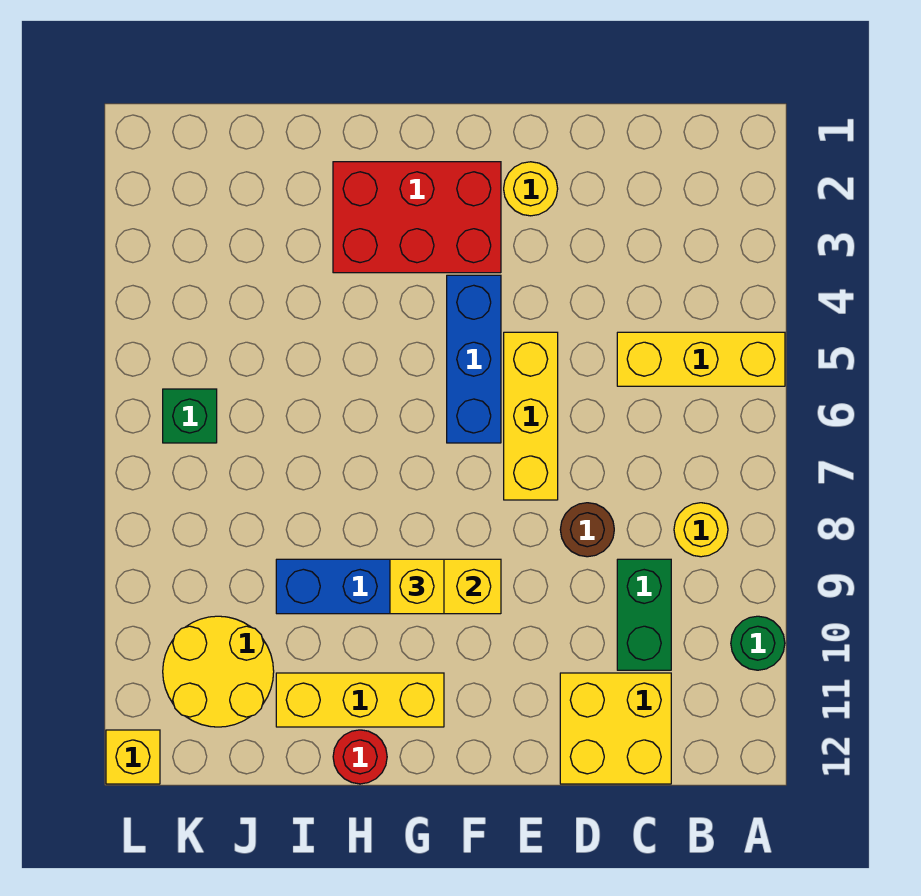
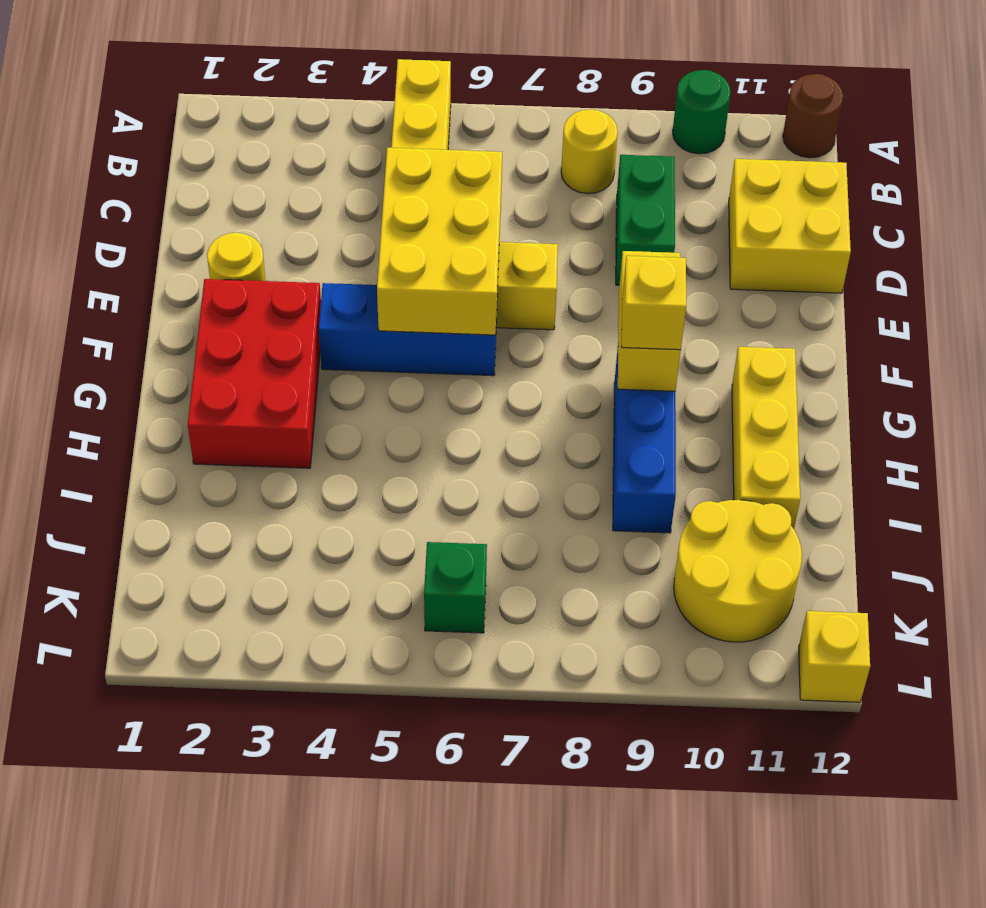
green 1x2 brick [617,559,671,670] -> green 1x2 brick turned to [616,155,675,285]
none -> yellow 2x3 brick [377,148,502,335]
brown 1x1 round brick [560,503,614,557] -> brown 1x1 round brick moved to [783,74,843,158]
red 1x1 round brick [333,730,387,784] -> none

